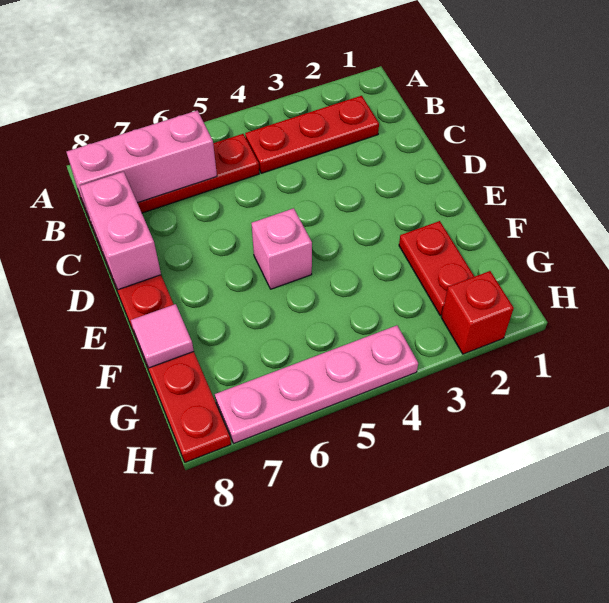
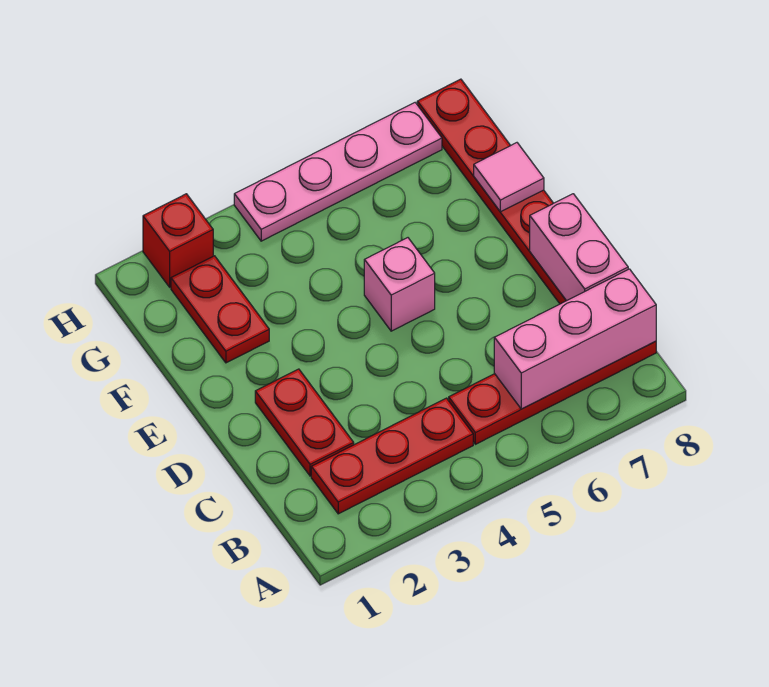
none -> red 1x2 plate [255,369,354,476]

